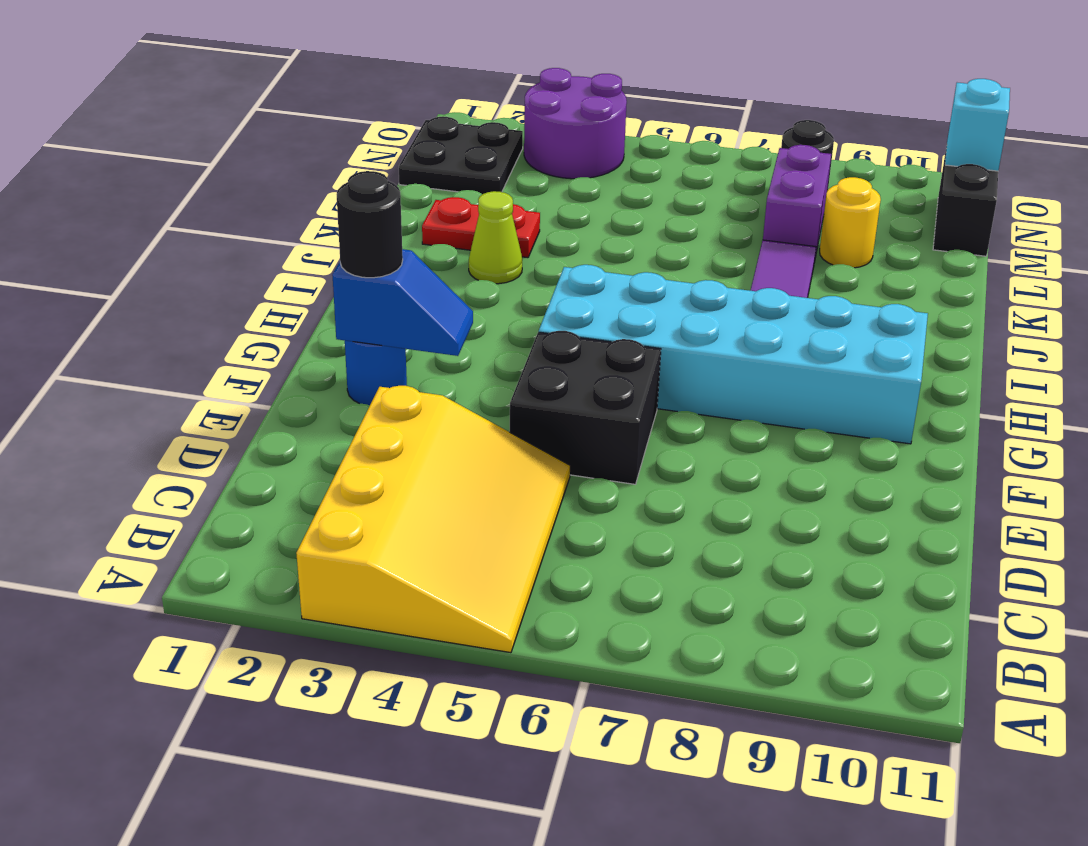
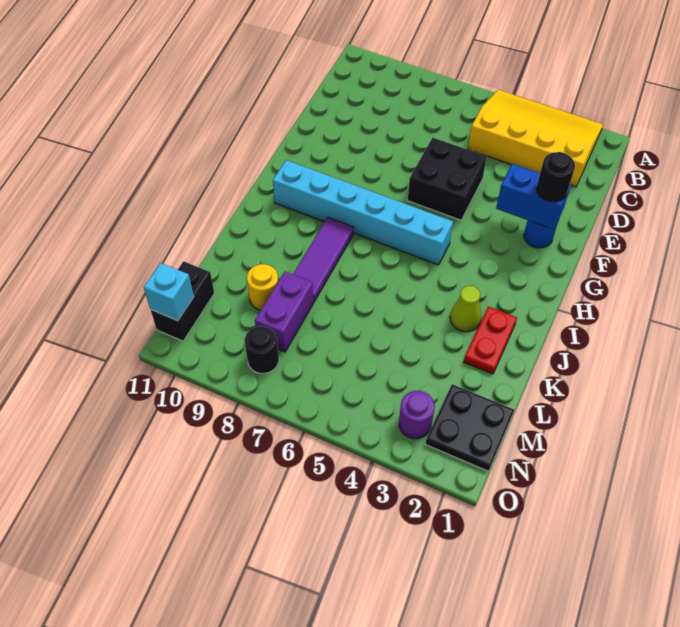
yellow 3x4 slope [296,386,570,653] -> yellow 3x4 slope turned to [468,90,603,187]
blue 1x2 slope [332,249,473,356] -> blue 1x2 brick [496,164,571,229]
cyan 2x6 brick [539,265,928,444] -> cyan 1x6 brick [273,160,453,265]
red 1x2 plate [422,197,540,258] -> red 1x2 plate turned to [464,307,517,374]
purple 2x2 round brick [524,68,627,179] -> purple 1x1 round brick [399,391,435,439]

